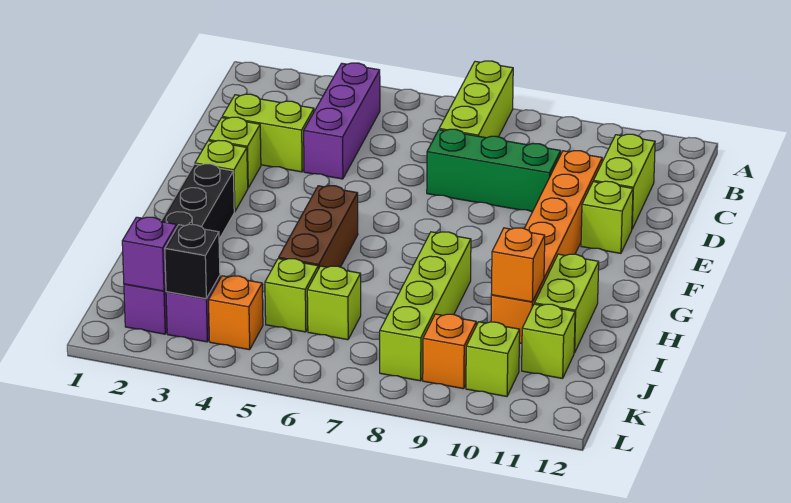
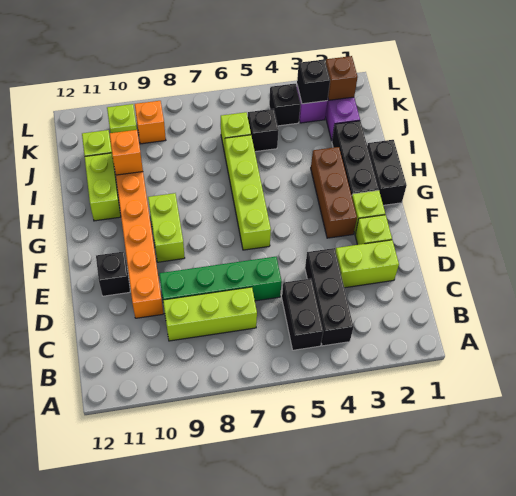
lime 1x3 brick [439,61,513,138] -> lime 1x3 brick turned to [163,287,257,341]
purple 1x3 brick [304,63,380,179] -> black 1x3 brick [305,248,353,346]
none -> black 1x2 brick [282,279,323,350]
lime 1x2 brick [594,134,655,229] -> lime 1x2 brick moved to [148,193,185,262]
green 1x3 brick [427,129,561,212] -> green 1x4 brick [159,257,282,301]
lime 1x1 brick [581,181,633,253] -> black 1x1 brick [96,252,130,296]
none -> black 1x2 brick [367,140,407,205]
brown 1x3 brick [279,186,358,269] -> brown 1x3 brick moved to [311,147,357,238]
lime 1x4 brick [380,232,471,381] -> lime 1x4 brick moved to [225,135,271,250]
lime 1x1 brick [265,259,318,332] -> black 1x1 brick [248,109,279,152]
purple 1x1 brick [122,217,177,291] -> brown 1x1 brick [326,56,358,100]
orange 1x1 brick [209,276,263,350] -> black 1x1 brick [269,84,301,126]

